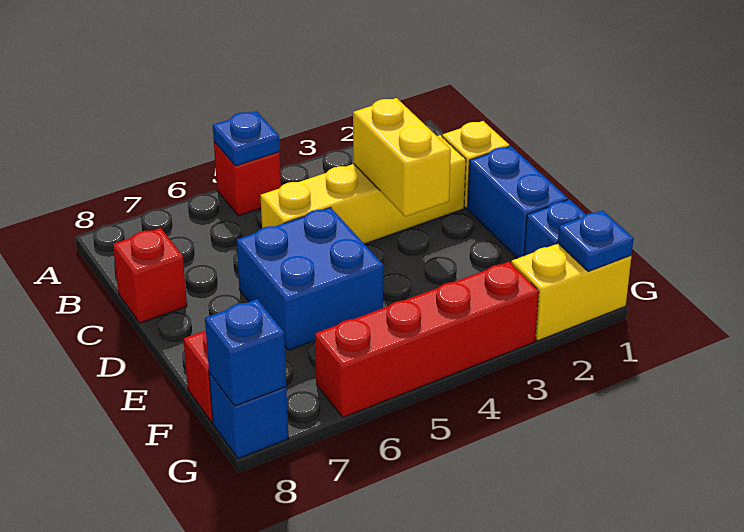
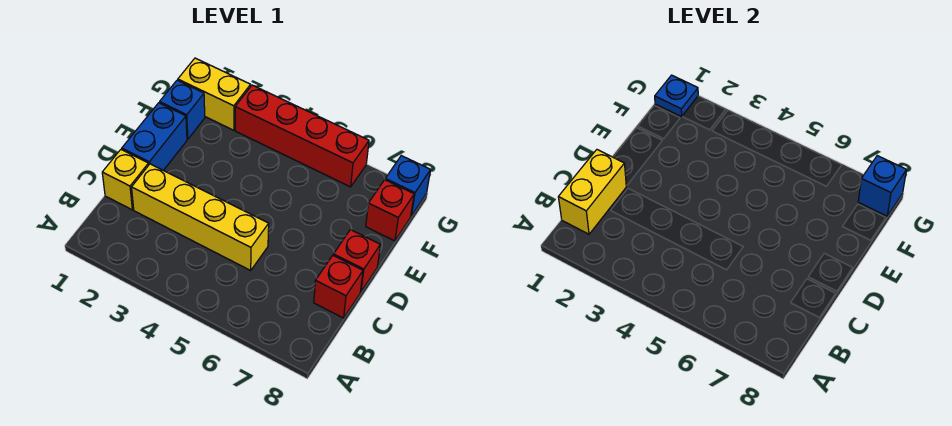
red 1x1 brick [214,142,281,216] -> red 1x1 brick moved to [333,230,380,292]
blue 1x1 plate [213,111,280,166] -> none
yellow 1x2 brick [353,98,451,217] -> yellow 1x2 brick moved to [558,150,626,234]
blue 2x2 brick [236,208,383,350] -> none

